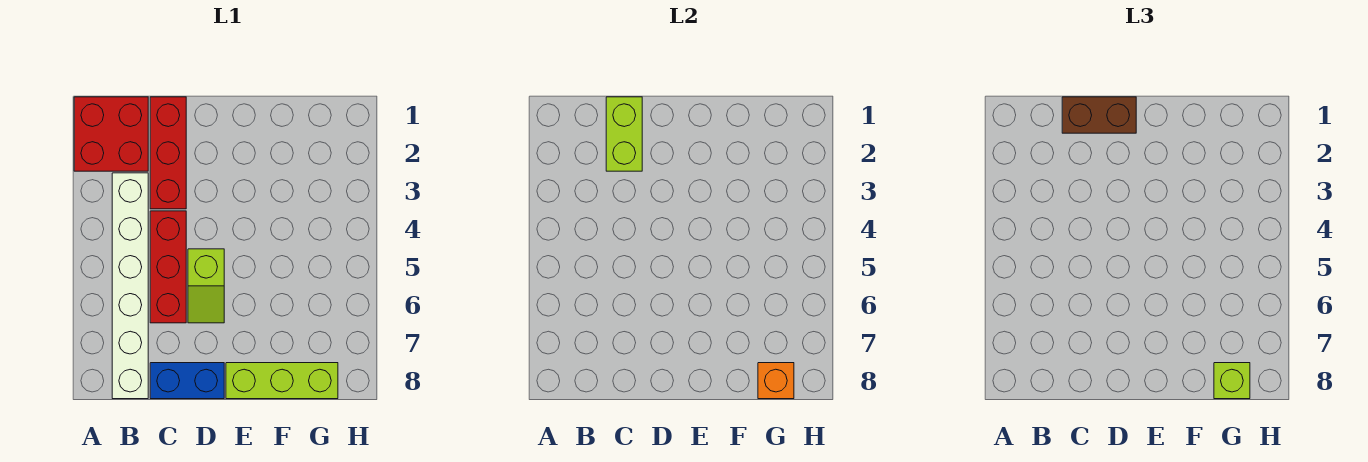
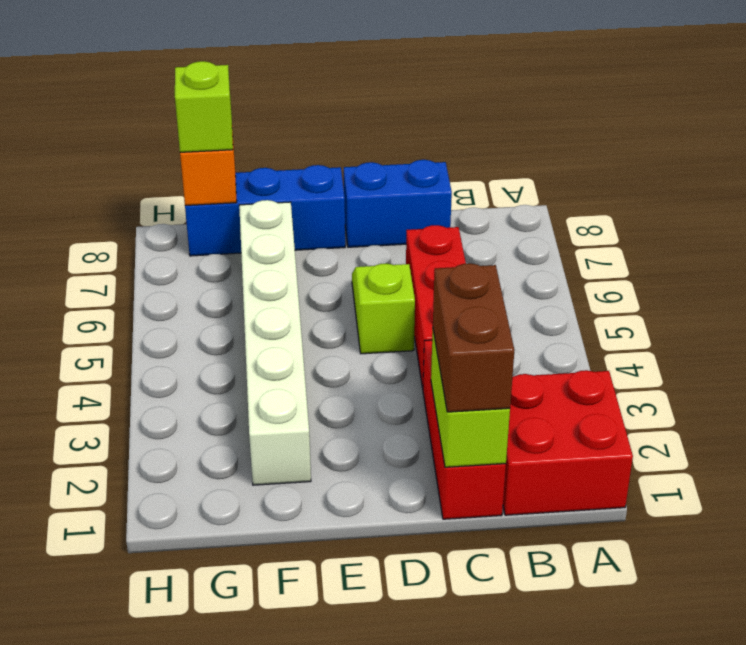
white 1x6 brick [112,173,148,399] -> white 1x6 brick moved to [239,200,311,485]
brown 1x2 brick [1062,97,1136,133] -> brown 1x2 brick turned to [433,263,514,412]
lime 1x3 brick [226,363,338,399] -> blue 1x3 brick [185,165,345,256]

